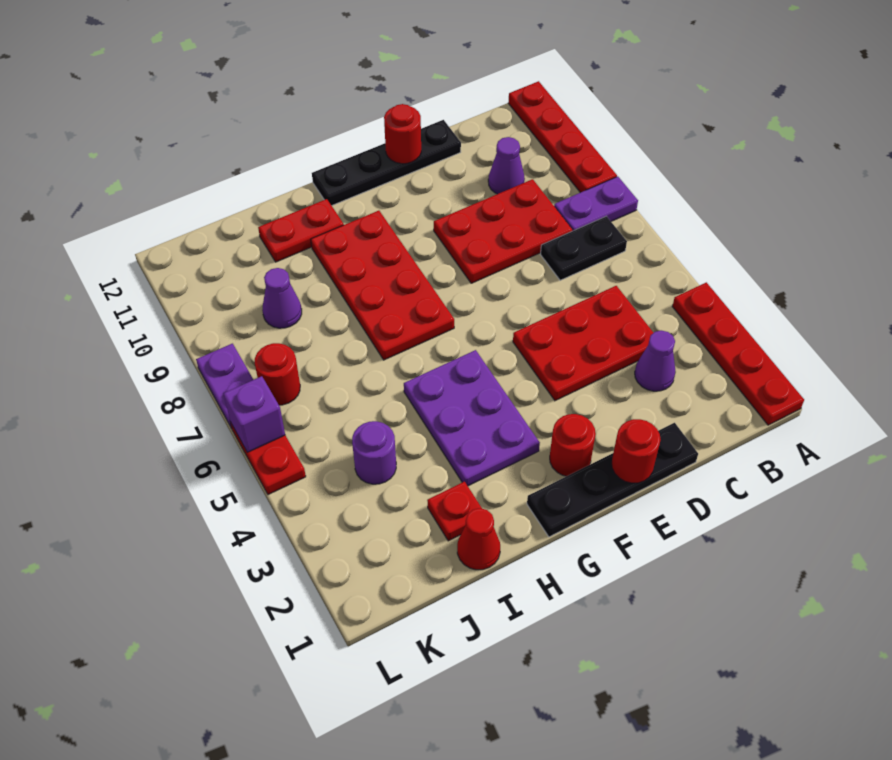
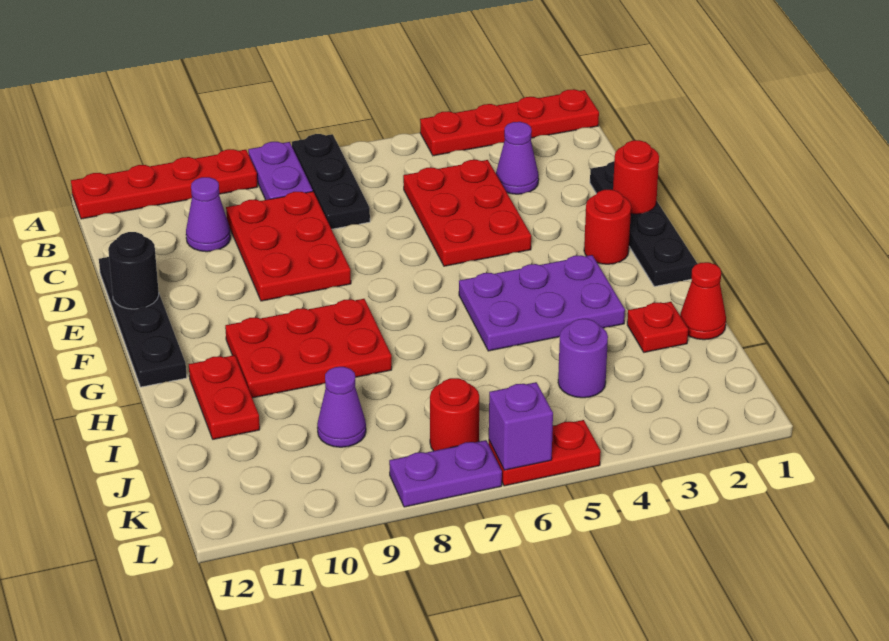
black 1x2 plate [541,216,627,280] -> black 1x3 plate [292,134,370,229]
red 1x1 round brick [384,104,421,164] -> black 1x1 round brick [108,232,159,309]
red 2x4 plate [311,211,454,360] -> red 2x3 plate [225,299,392,398]

